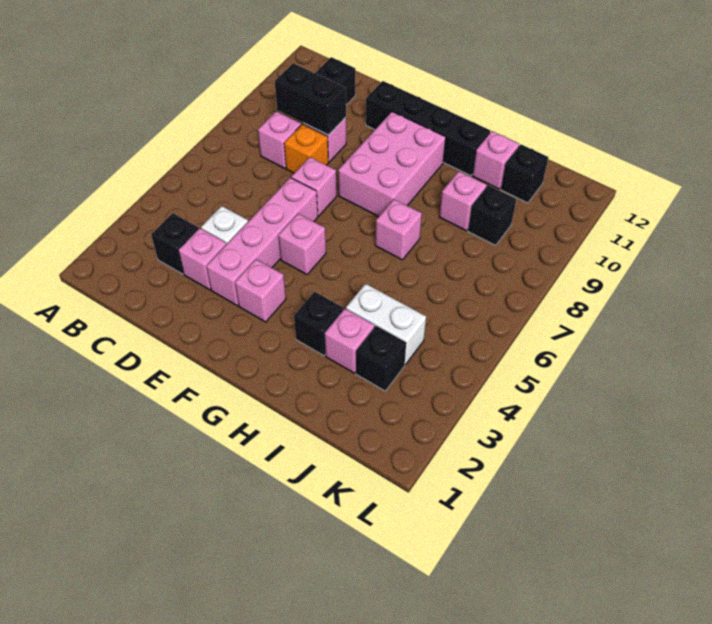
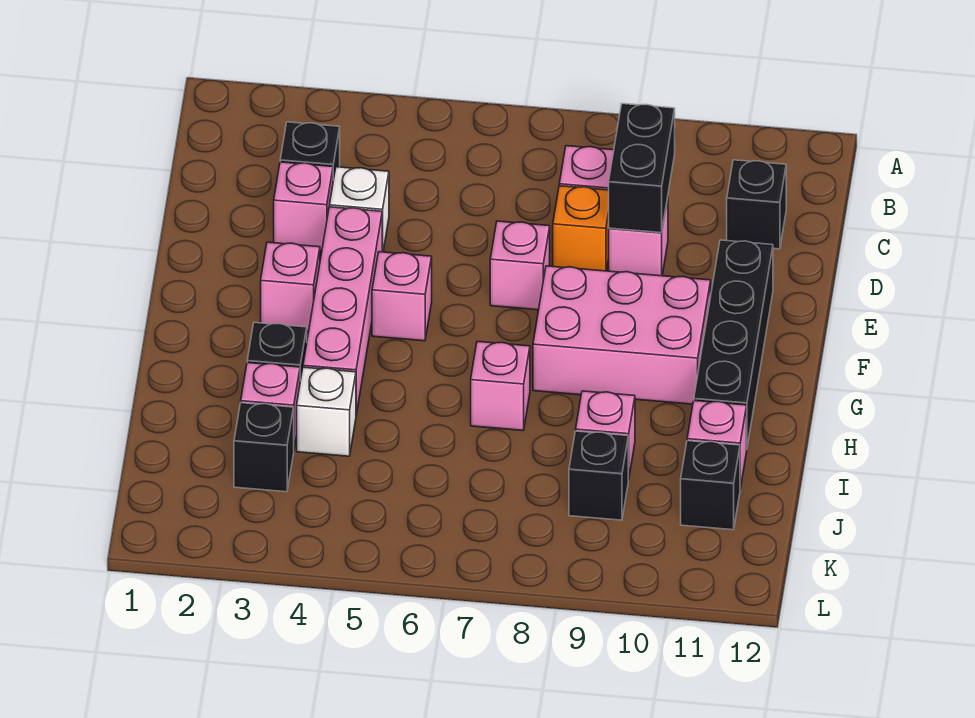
pink 1x4 brick [206,178,318,306] -> pink 1x4 brick turned to [303,207,382,415]
white 1x2 brick [346,284,426,364] -> white 1x1 brick [297,367,356,456]

